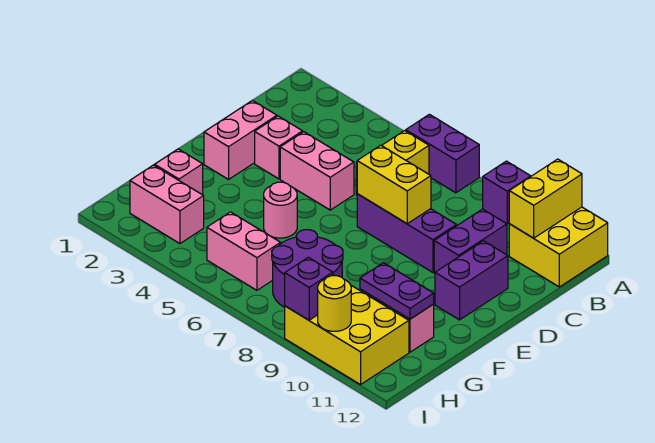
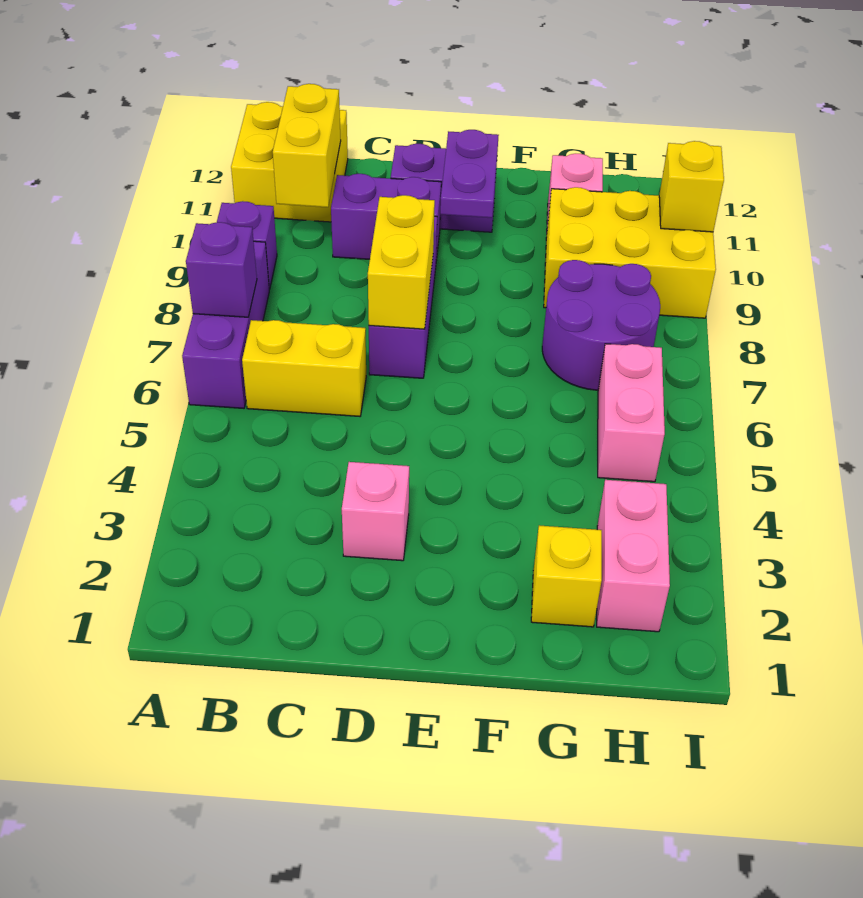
purple 1x2 brick [406,114,479,193] -> purple 1x3 brick [182,241,269,408]
yellow 1x2 brick [509,159,582,238] -> yellow 1x2 brick turned to [273,84,341,207]
pink 1x2 brick [204,100,277,179] -> none
pink 1x2 brick [280,132,354,210] -> none
pink 1x1 round brick [264,182,297,238] -> none
pink 1x1 brick [155,149,203,195] -> yellow 1x1 brick [531,525,602,627]
purple 1x2 plate [360,263,434,319] -> purple 1x2 plate moved to [440,130,499,218]
yellow 2x3 brick [285,275,409,385] -> yellow 2x3 brick turned to [544,187,716,318]
purple 1x1 brick [285,257,333,320] -> purple 1x1 brick moved to [186,222,257,317]
yellow 1x1 round brick [318,276,351,331] -> yellow 1x1 brick [659,141,724,232]

